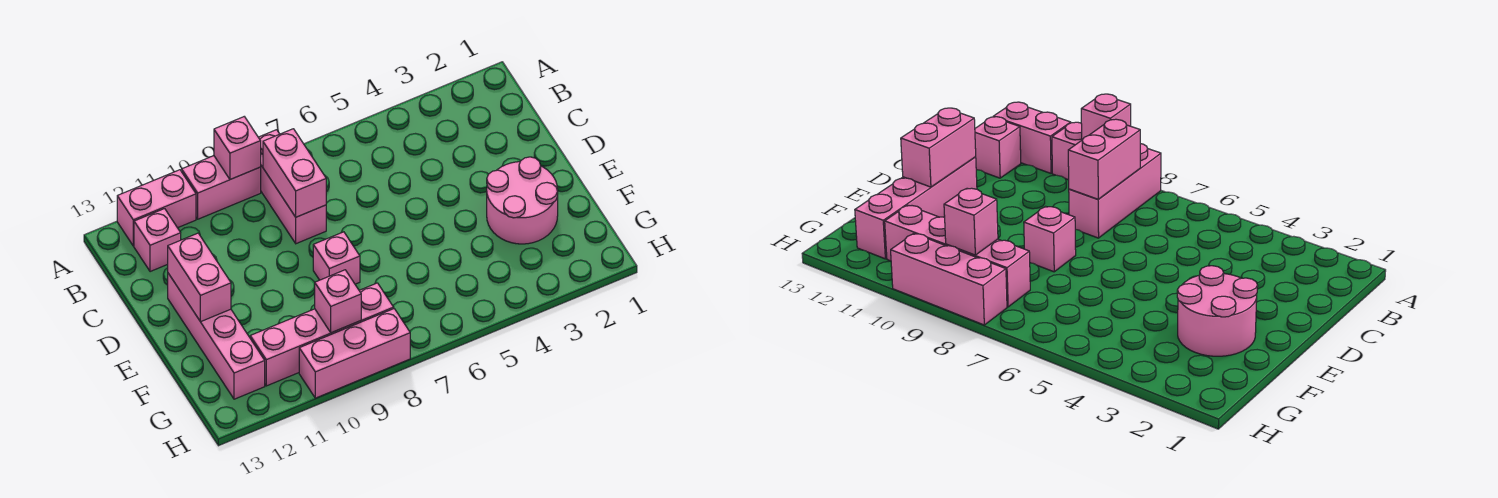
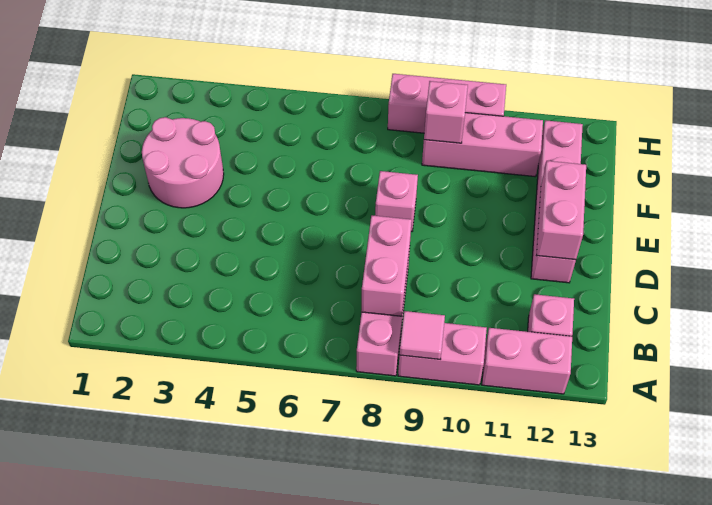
pink 1x1 brick [214,117,261,179] -> pink 1x1 tile [400,311,445,360]
pink 1x4 brick [250,283,394,386] -> pink 1x3 brick [422,113,543,177]

